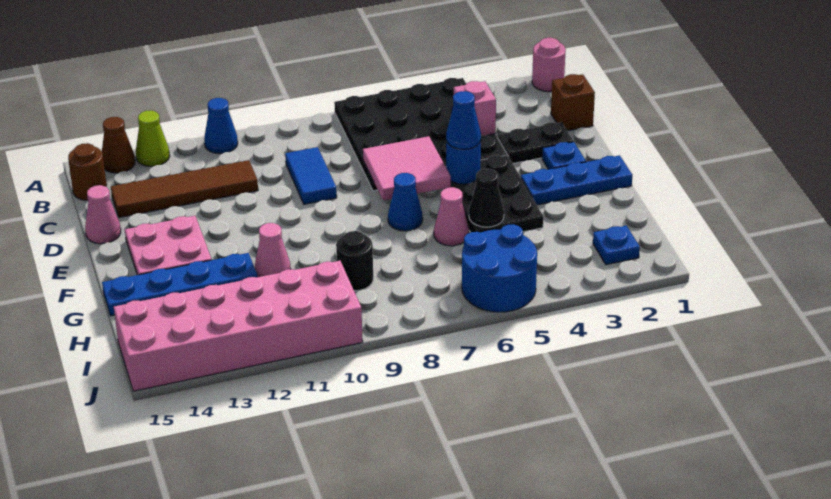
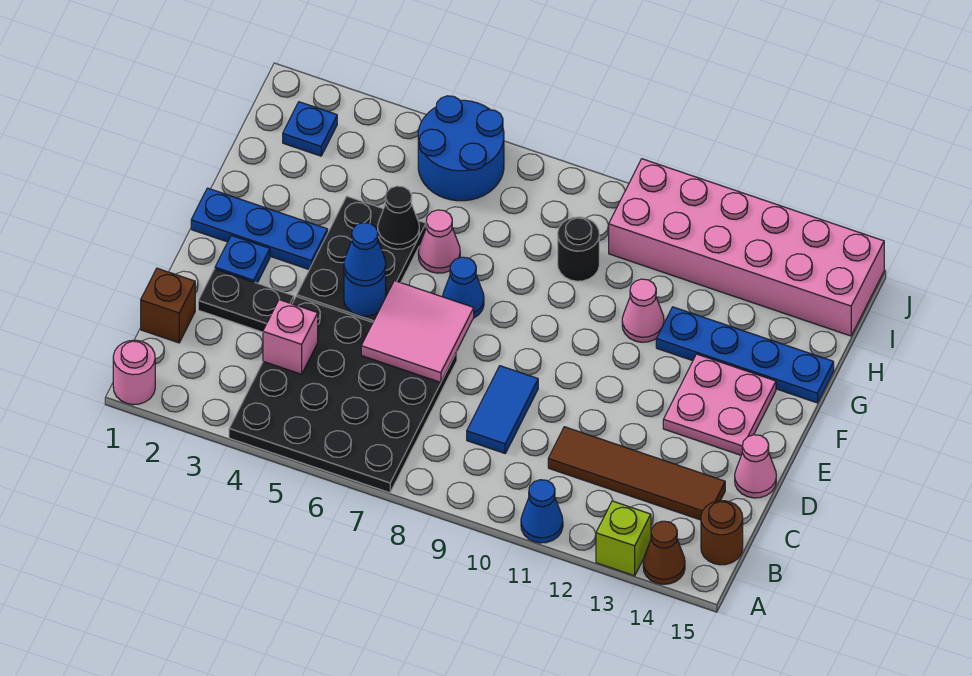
lime 1x1 cone [136,111,170,167] -> lime 1x1 brick [596,501,651,576]

